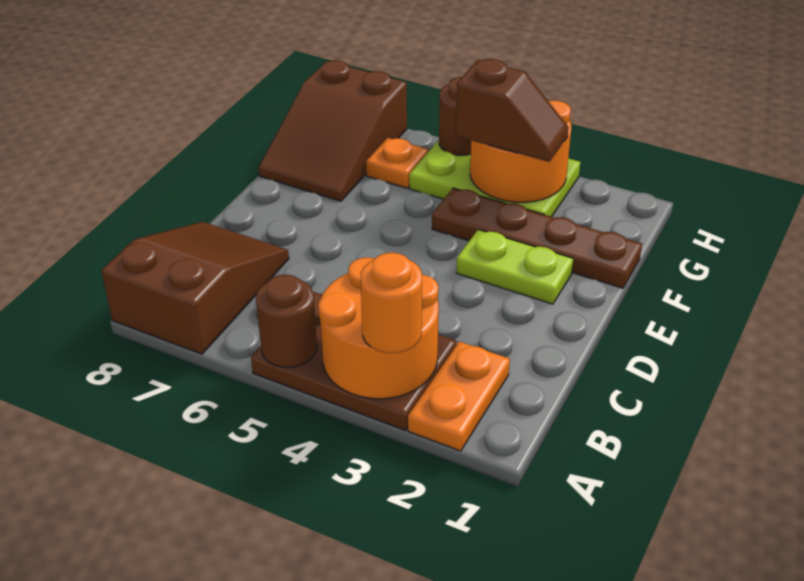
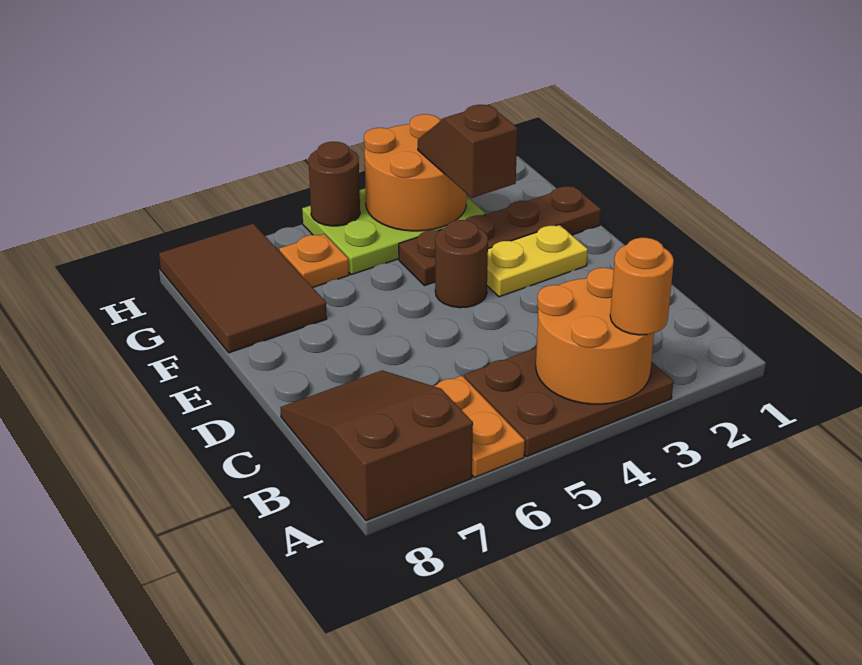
orange 1x2 plate [408,341,510,451] -> orange 1x2 plate moved to [434,376,525,477]
brown 1x1 round brick [256,275,317,367] -> brown 1x1 round brick moved to [435,220,488,308]
lime 1x2 plate [456,230,573,304] -> yellow 1x2 plate [487,225,588,297]
brown 2x3 slope [258,60,407,201] -> brown 2x3 tile [159,224,327,353]
brown 1x2 slope [455,59,569,162] -> brown 1x2 slope turned to [418,105,517,198]

